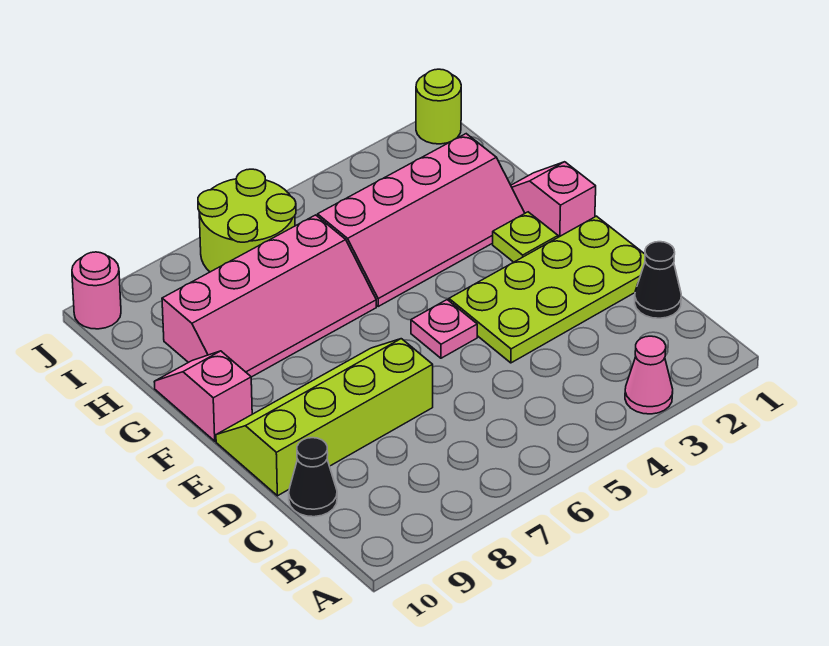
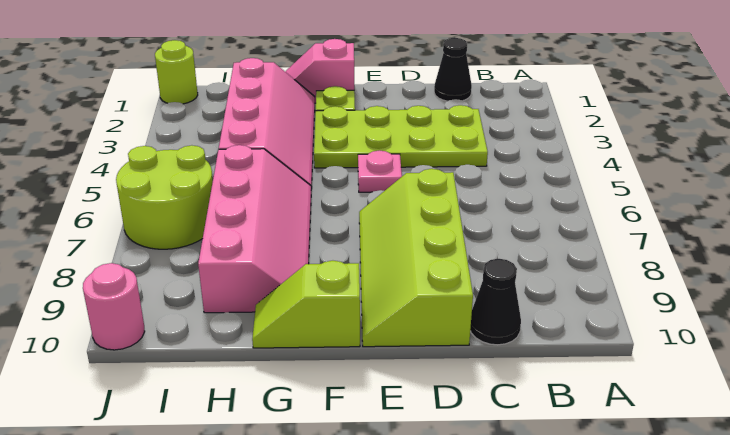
pink 1x1 cone [625,336,673,414] -> none
lime 2x4 plate [449,216,645,363] -> lime 2x4 plate turned to [314,105,488,168]
pink 1x2 slope [154,351,252,441] -> lime 1x2 slope [252,261,360,348]

